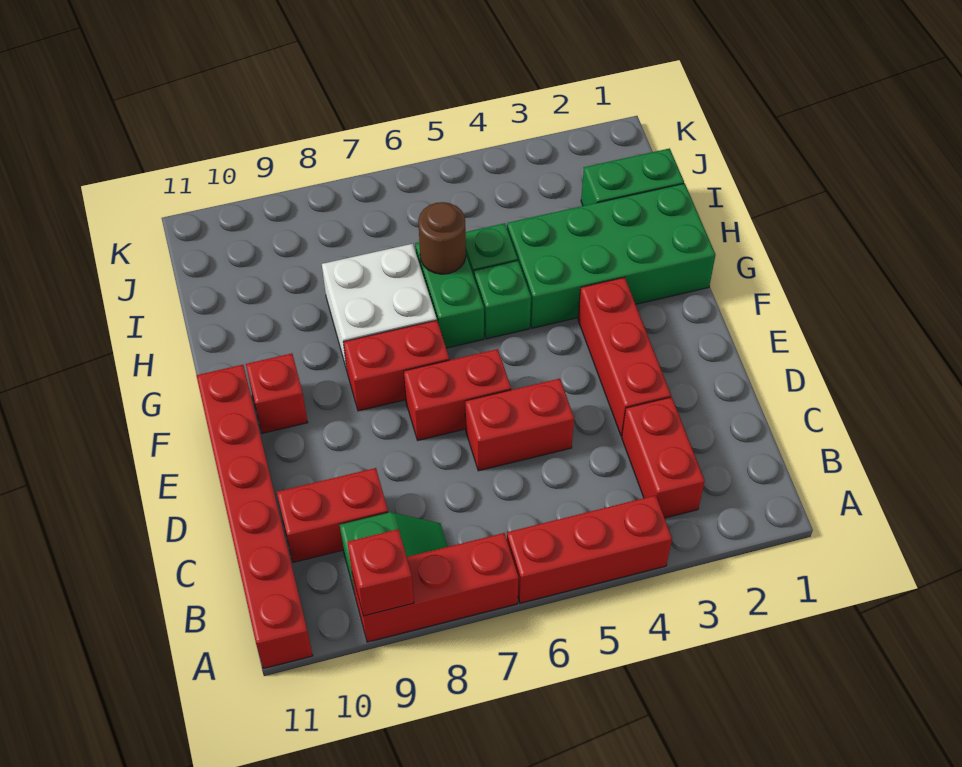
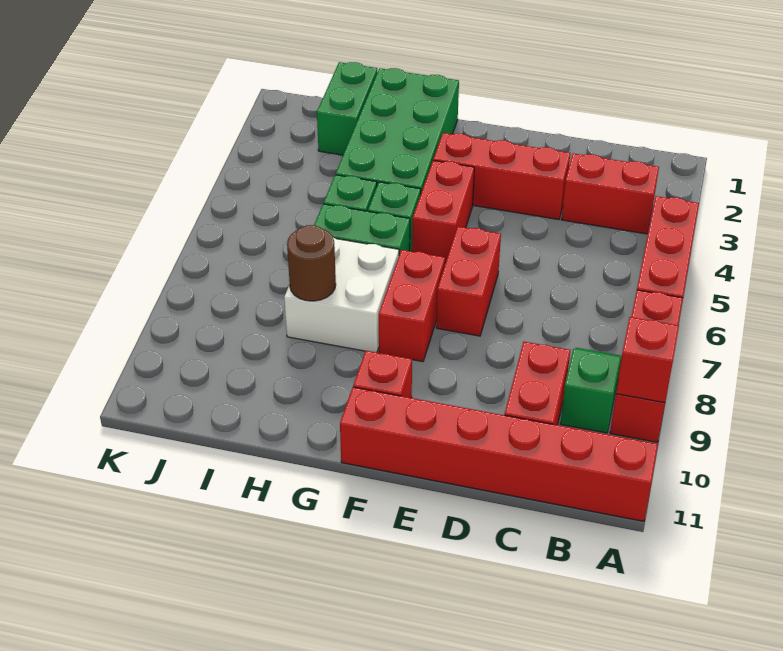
red 1x2 brick [465,379,574,471] -> red 1x2 brick moved to [412,161,474,263]
brown 1x1 round brick [418,202,466,274] -> brown 1x1 round brick moved to [287,225,336,301]

